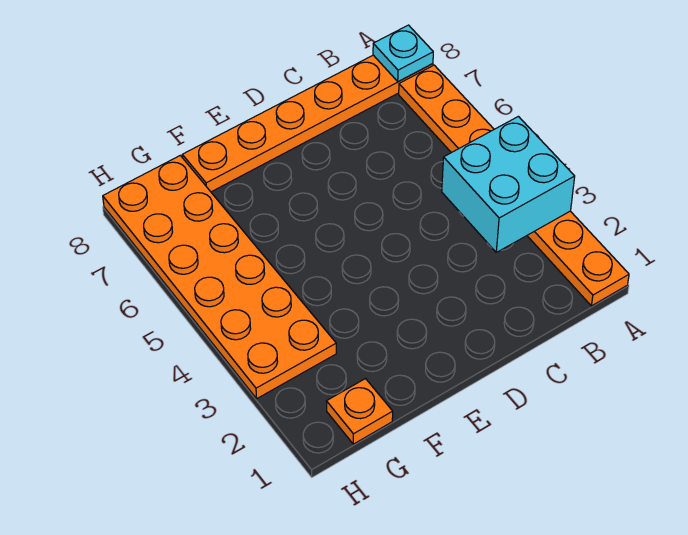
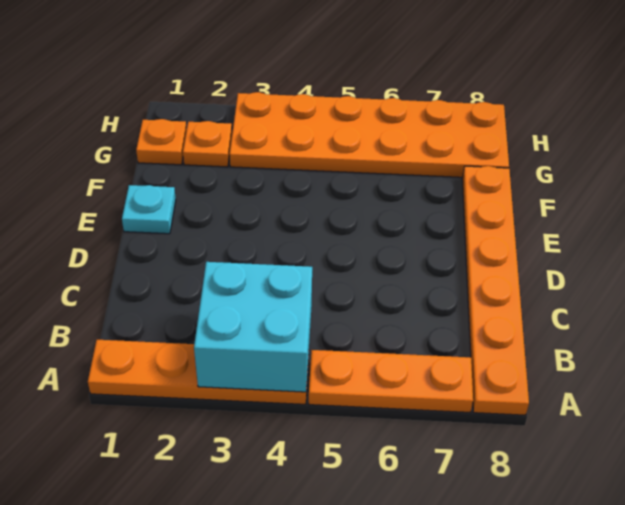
cyan 1x1 plate [373,25,433,82] -> cyan 1x1 plate moved to [122,185,176,234]
none -> orange 1x1 plate [183,121,232,167]

